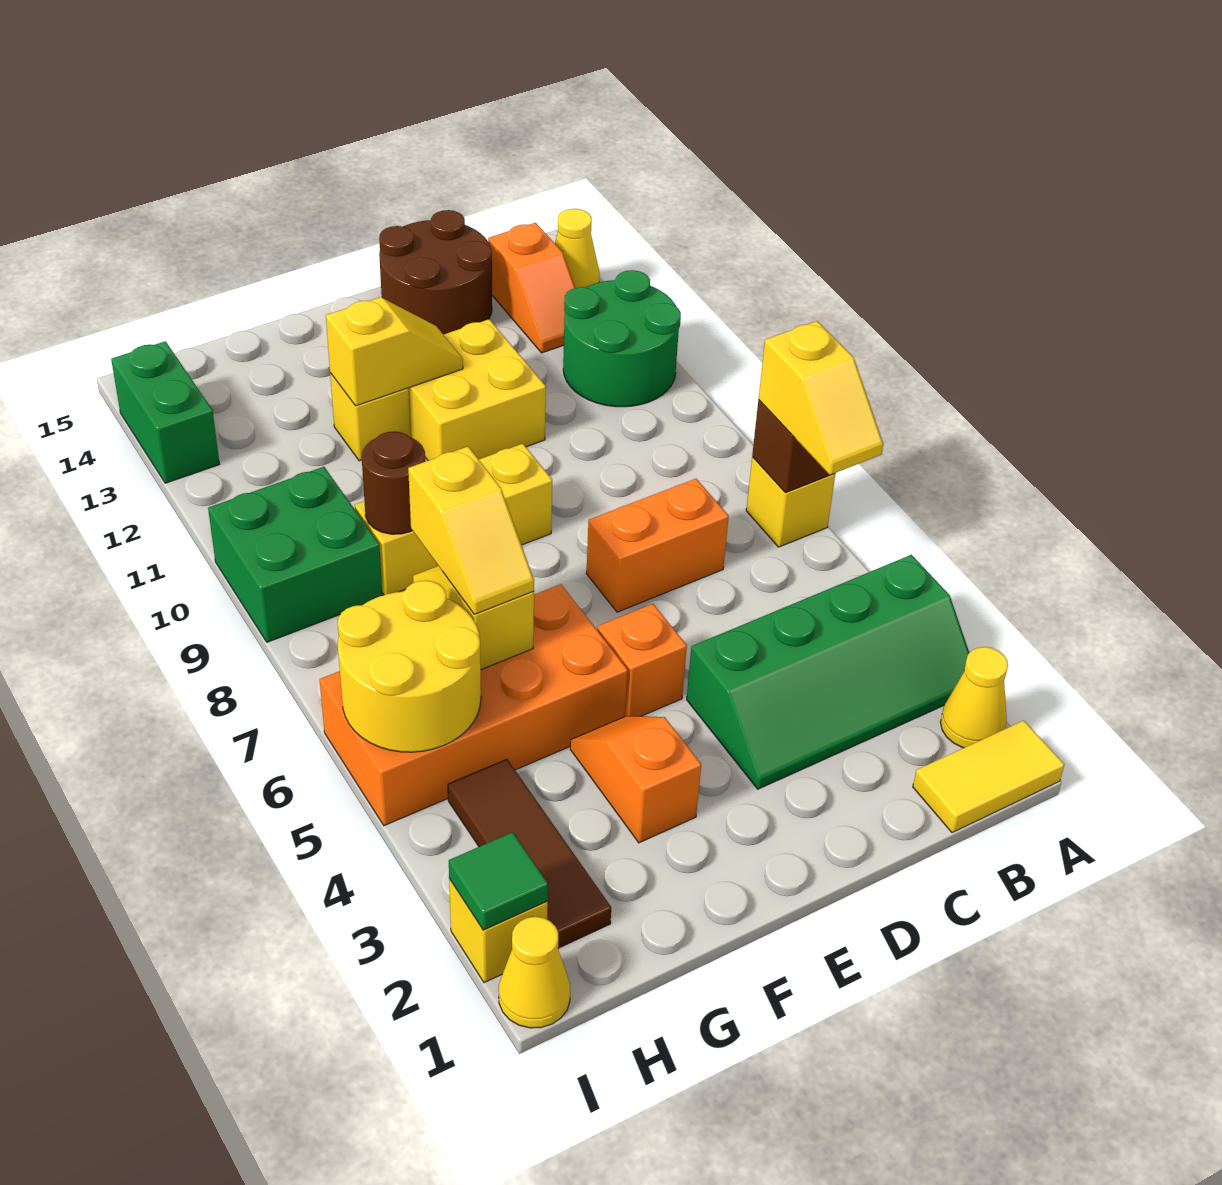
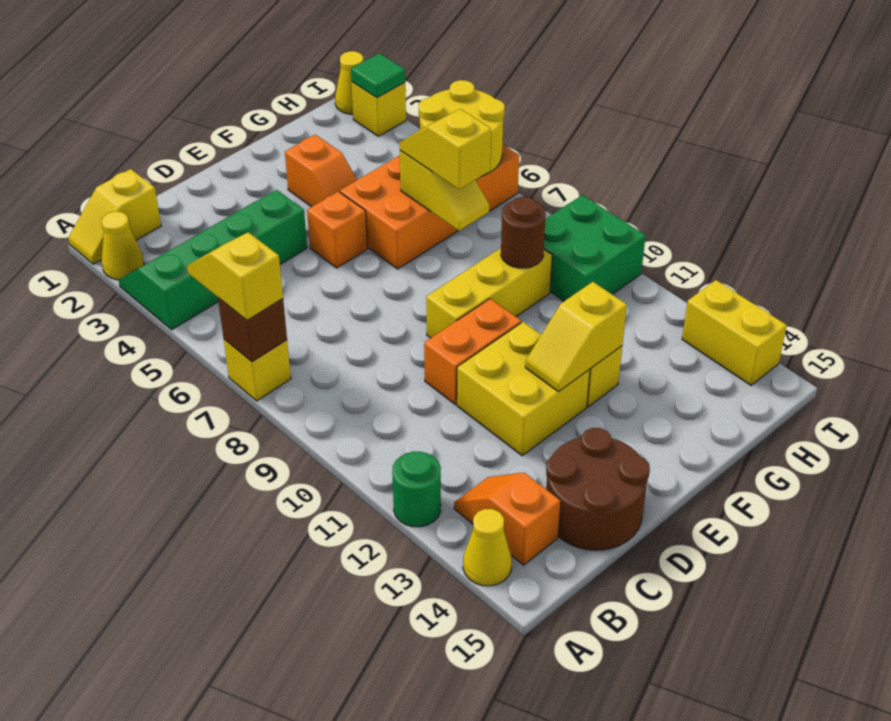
yellow 1x2 tile [913,721,1064,833] -> yellow 1x2 slope [68,169,161,264]
green 2x2 round brick [563,270,681,407] -> green 1x1 round brick [392,451,441,527]
orange 1x2 brick [586,479,729,612] -> orange 1x2 brick moved to [424,299,521,404]
brown 1x3 tile [448,759,611,948] -> none
green 1x2 brick [111,341,219,483] -> yellow 1x2 brick [682,280,787,385]

